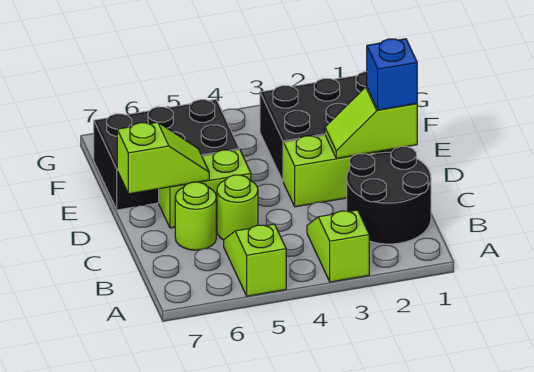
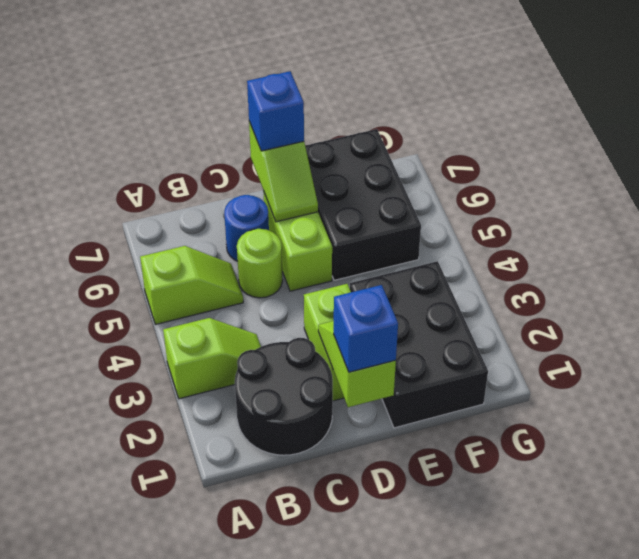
lime 1x1 round brick [175,182,216,250] -> blue 1x1 round brick [224,195,269,261]
none -> blue 1x1 brick [247,71,304,151]

